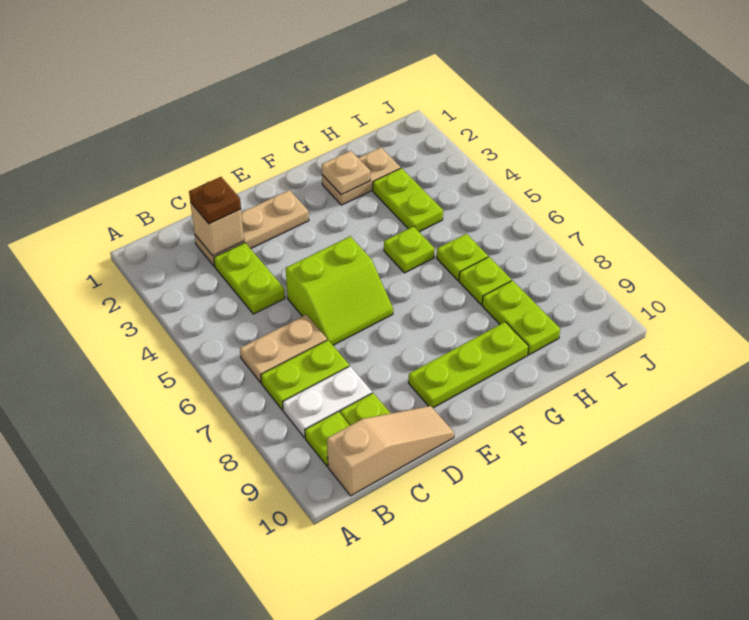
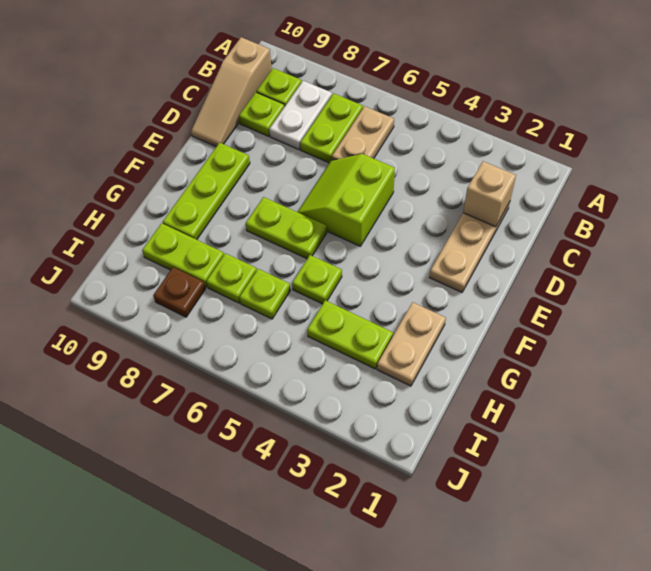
brown 1x1 plate [189,177,241,224] -> brown 1x1 plate moved to [153,267,205,317]
lime 1x2 plate [214,243,285,314] -> lime 1x2 plate moved to [246,197,327,259]
tan 1x1 plate [322,151,370,195] -> none

